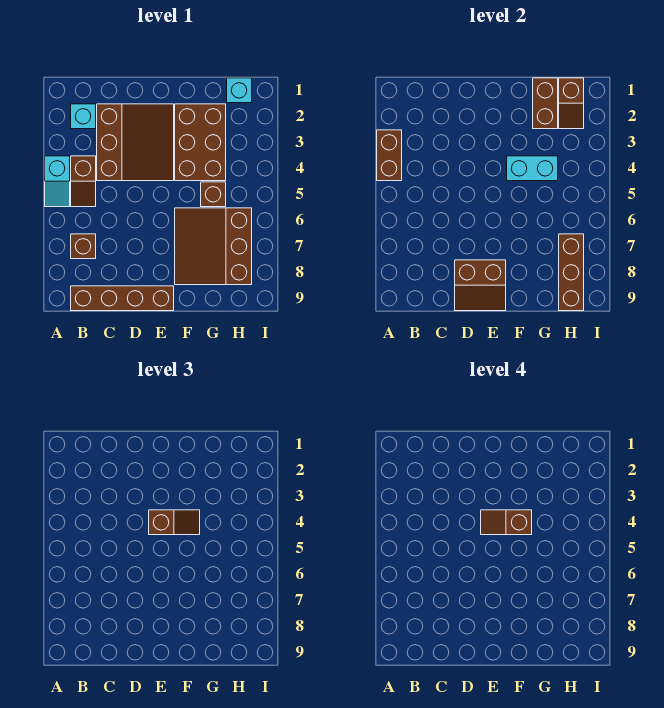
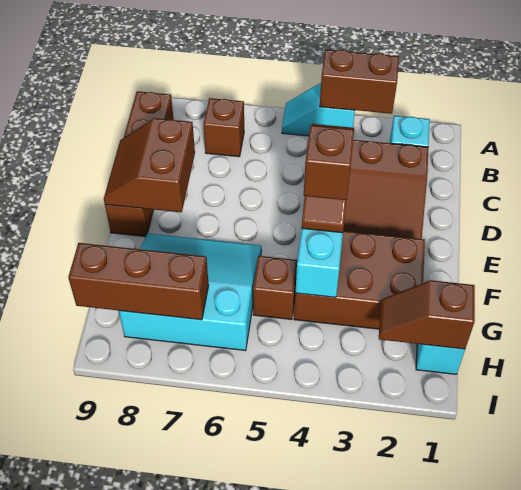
brown 1x2 slope [71,156,96,207] -> none
brown 3x3 slope [175,208,252,285] -> cyan 3x3 slope [119,233,262,351]
brown 1x2 brick [533,78,558,129] -> none

